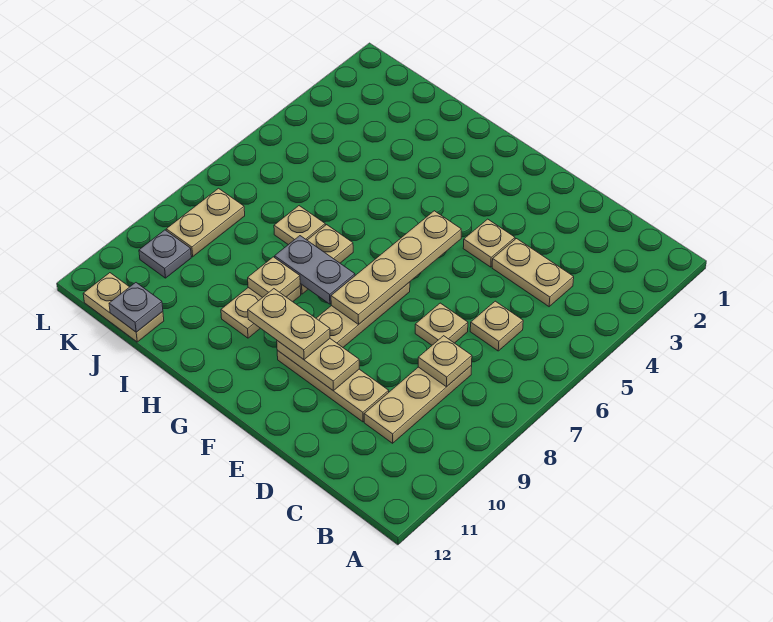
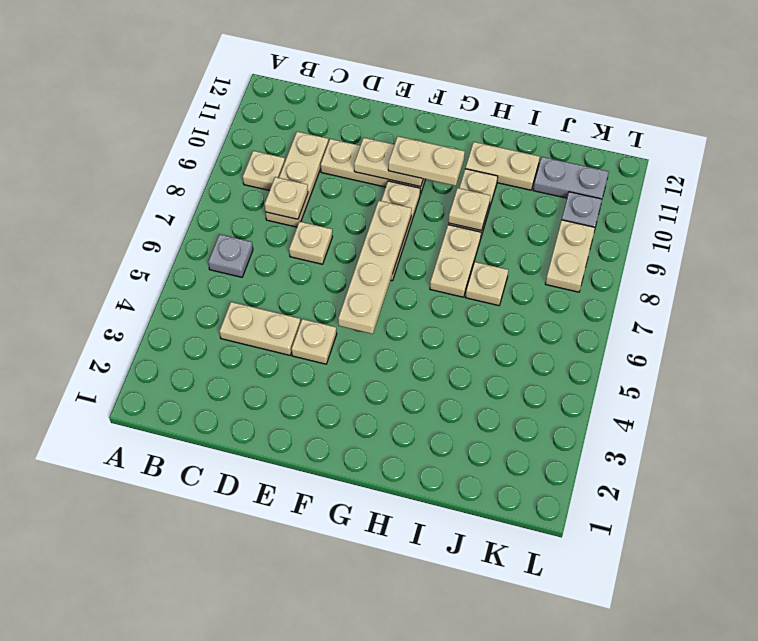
tan 1x1 plate [470,301,523,351] -> tan 1x1 plate moved to [243,151,285,191]
grey 1x2 plate [275,236,355,304] -> grey 1x2 plate moved to [533,157,609,199]
tan 1x2 plate [83,273,164,342] -> tan 1x2 plate moved to [465,142,540,190]
grey 1x1 plate [109,283,163,332] -> grey 1x1 plate moved to [208,234,253,277]

